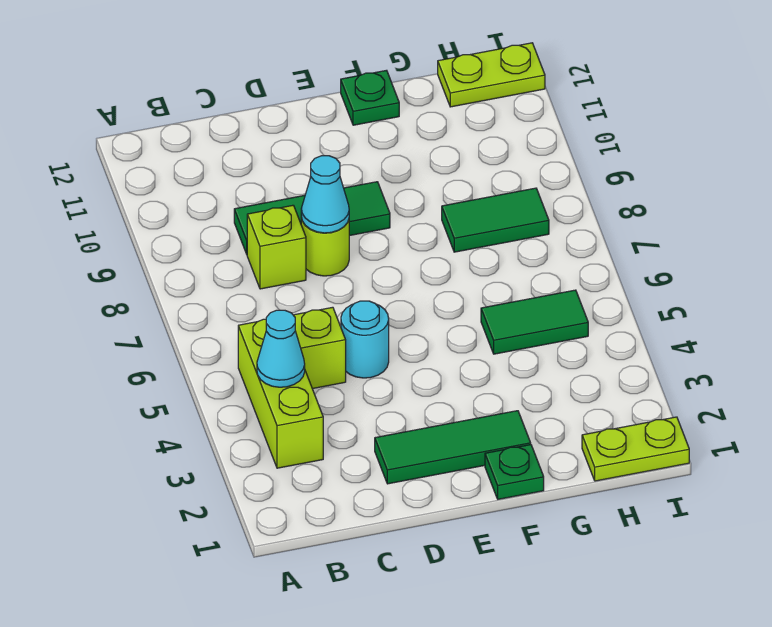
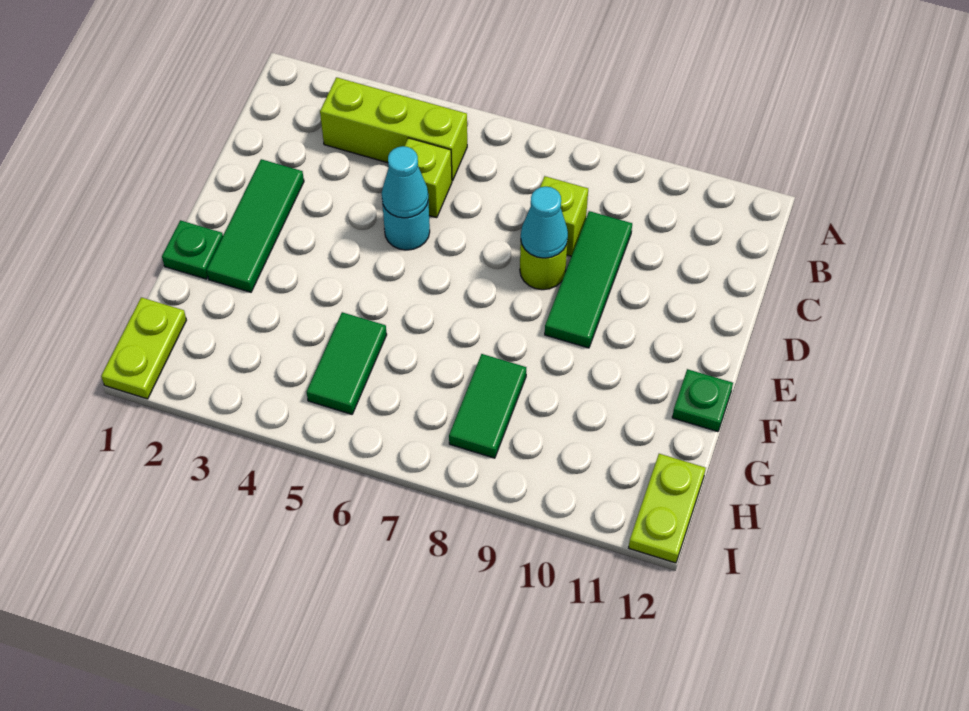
cyan 1x1 cone [257,310,305,387] -> cyan 1x1 cone moved to [382,146,428,218]

